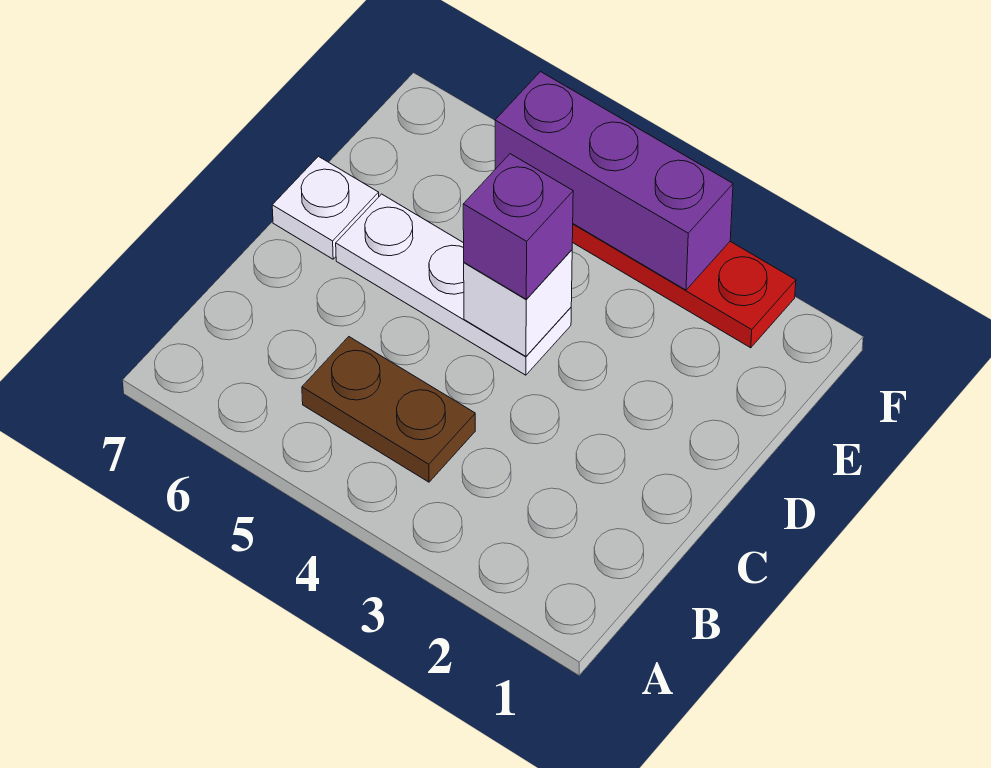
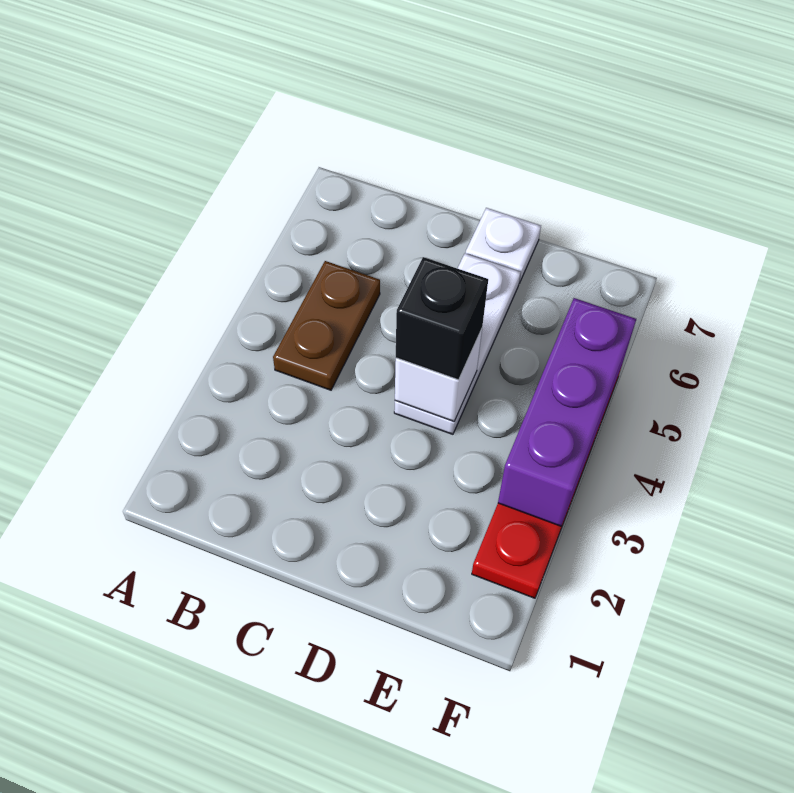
purple 1x1 brick [463,154,573,299] -> black 1x1 brick [396,257,488,380]

